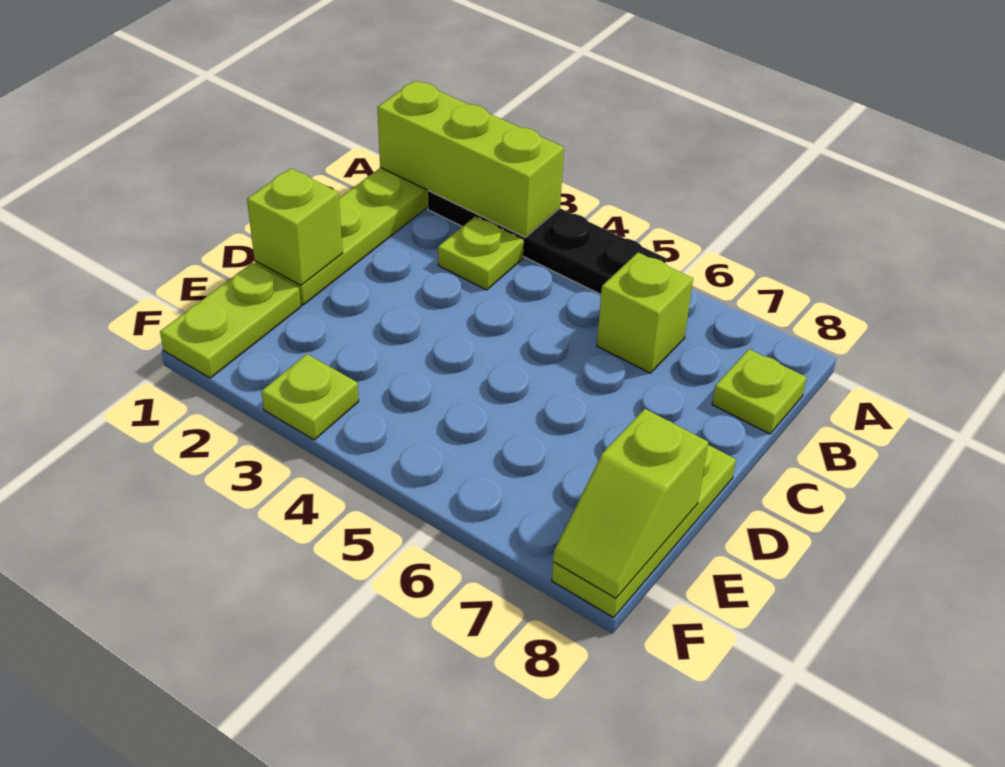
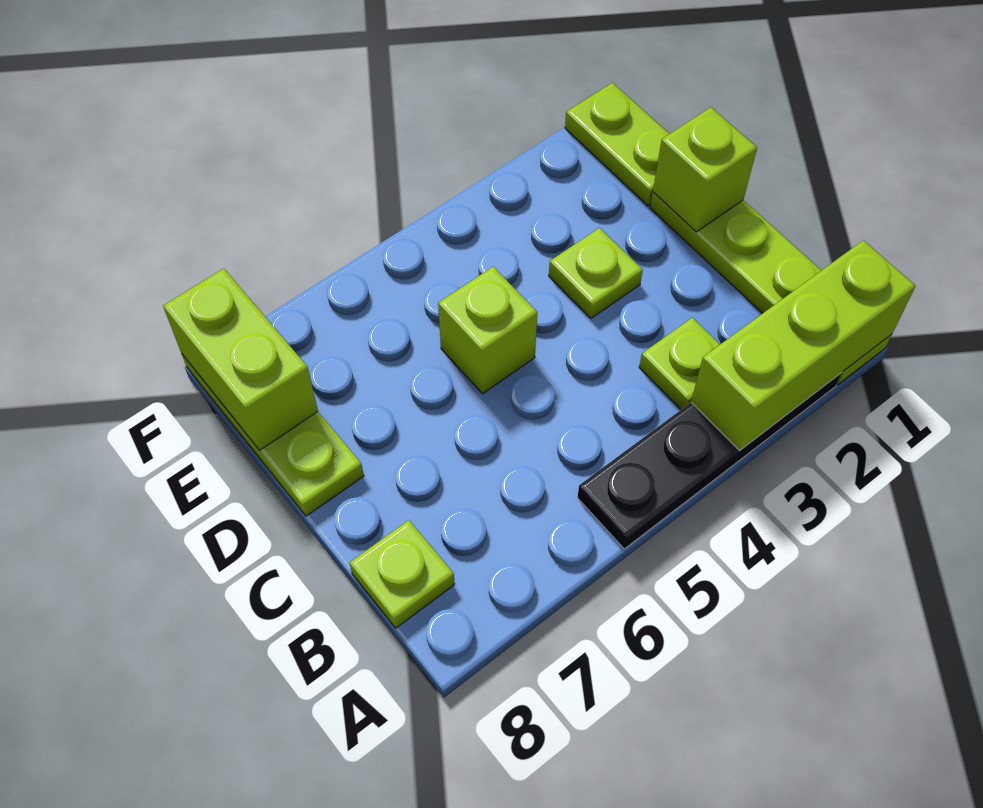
lime 1x1 brick [597,252,693,373] -> lime 1x1 brick moved to [438,267,537,394]
lime 1x2 slope [553,409,708,598] -> lime 1x2 brick [163,269,318,450]
lime 1x1 plate [261,354,359,440] -> lime 1x1 plate moved to [549,228,643,318]

